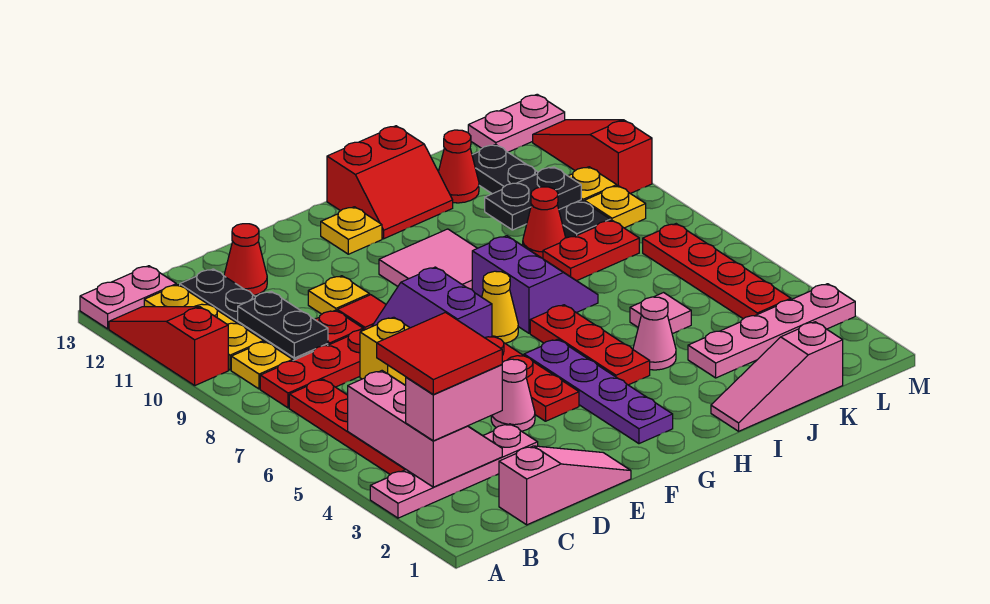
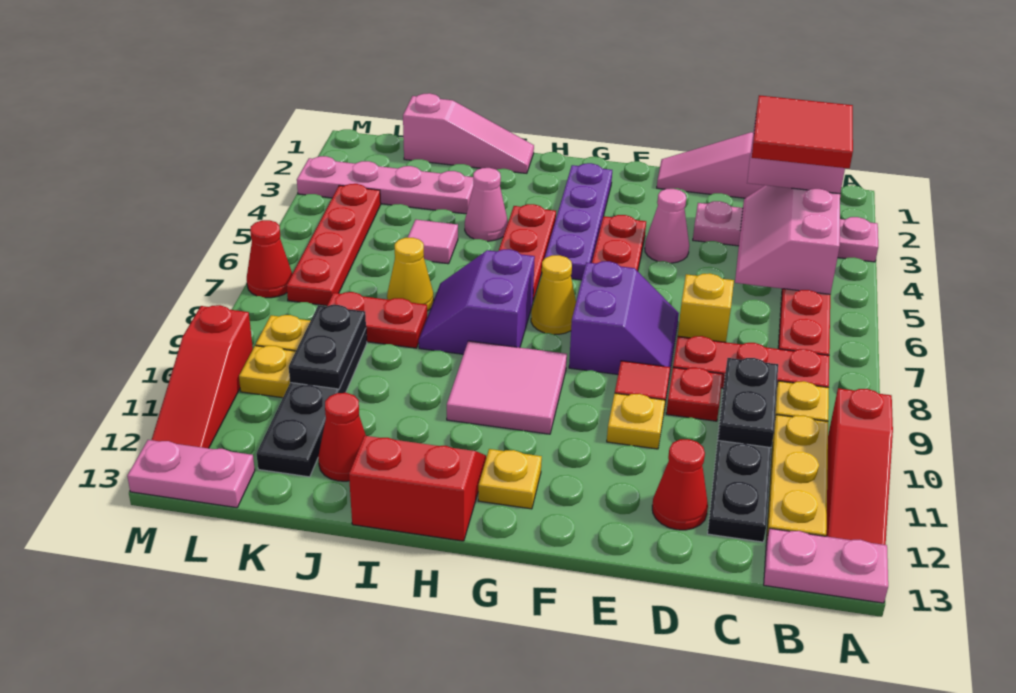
none -> yellow 1x1 cone [387,238,434,311]
red 1x1 cone [523,187,566,258] -> red 1x1 cone moved to [247,220,292,298]
black 1x2 plate [485,167,581,230] -> black 1x2 plate turned to [289,305,366,389]

